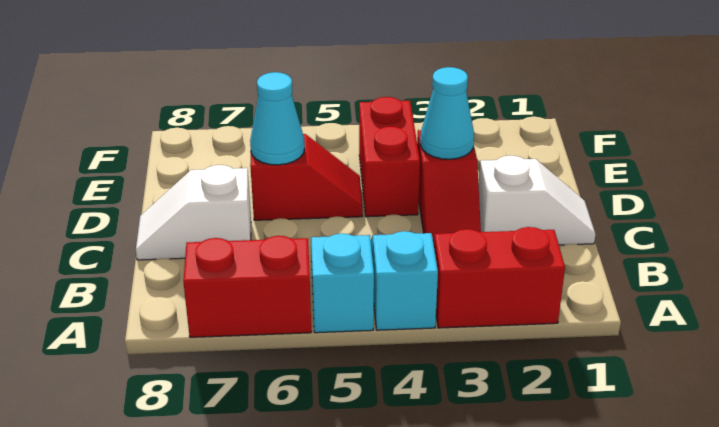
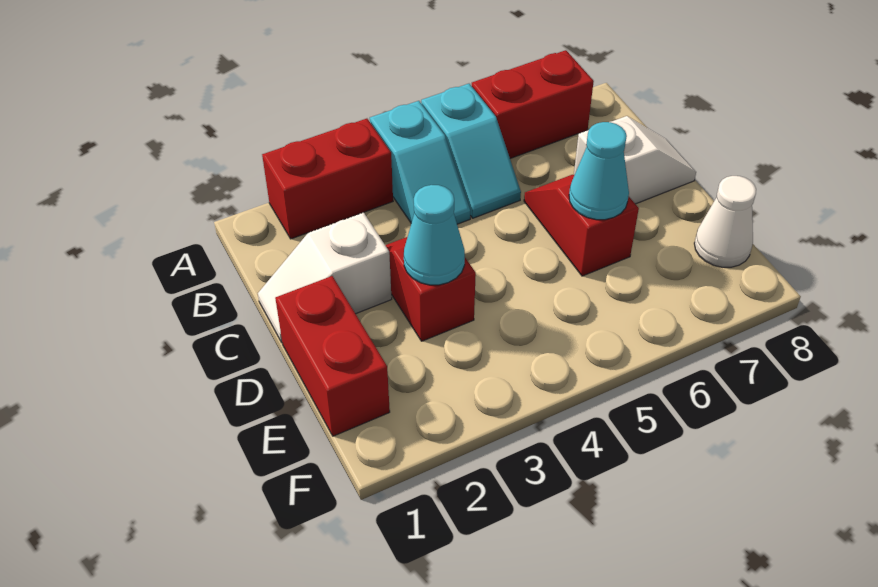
red 1x2 brick [359,97,420,217] -> red 1x2 brick moved to [275,276,390,436]
red 1x2 slope [250,134,363,220] -> red 1x2 slope turned to [524,175,639,276]
none -> white 1x1 cone [694,176,756,267]

